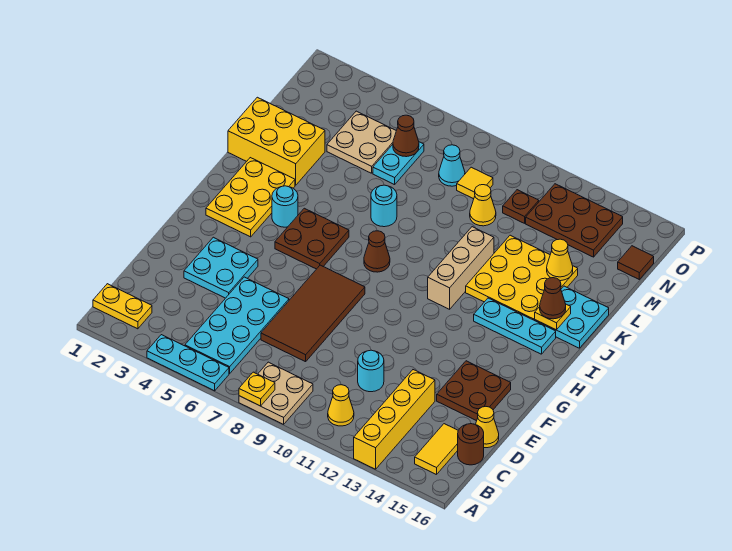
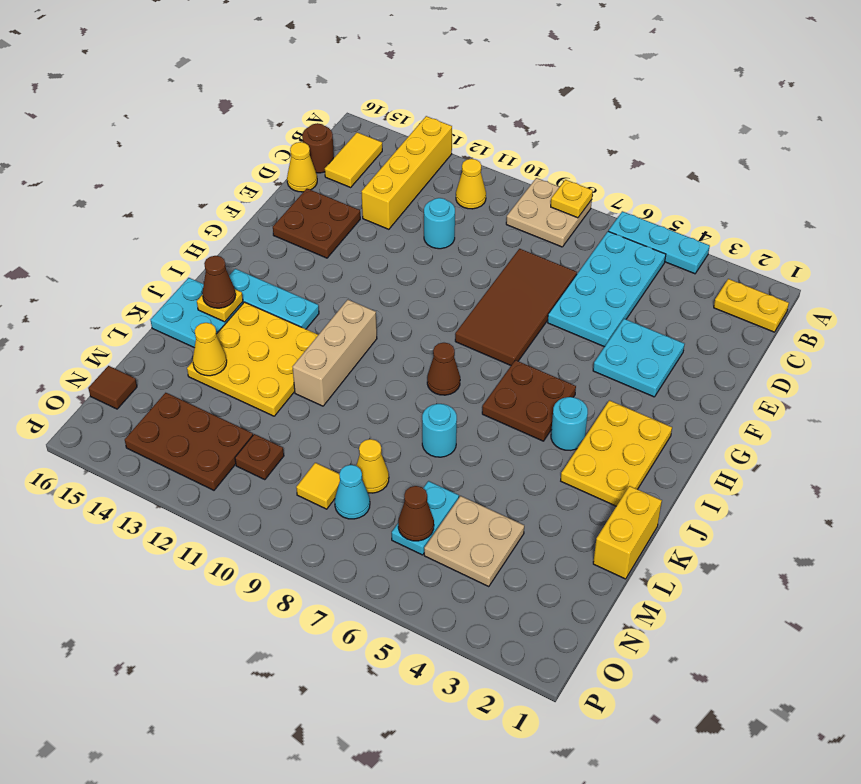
yellow 2x3 brick [228,97,325,185] -> yellow 1x2 brick [593,486,662,579]
yellow 1x1 cone [470,185,496,226] -> yellow 1x1 cone moved to [356,439,389,493]

